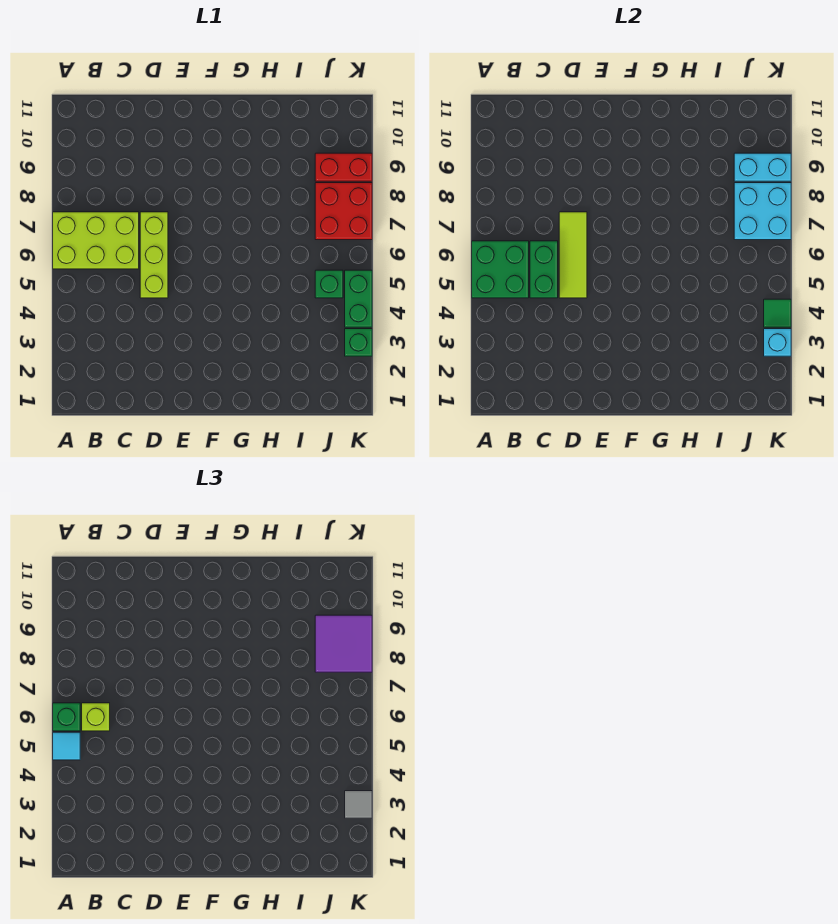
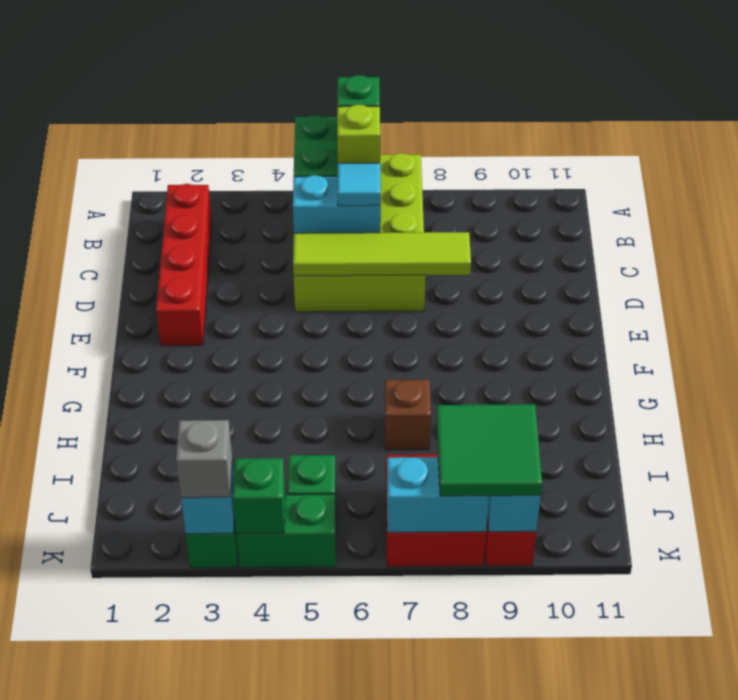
cyan 1x1 tile [53,732,80,760] -> cyan 1x1 tile moved to [338,163,381,206]
none -> red 1x4 brick [156,184,212,346]
green 1x2 brick [530,241,558,298] -> cyan 1x2 brick [293,175,381,233]
lime 1x3 tile [559,212,587,298] -> lime 1x4 tile [293,232,471,276]
none -> brown 1x1 brick [385,380,431,450]
cyan 2x2 brick [734,183,791,240] -> cyan 1x2 brick [387,457,489,532]
purple 2x2 tile [315,615,372,672] -> green 2x2 tile [437,404,542,496]
grey 1x1 tile [345,791,372,818] -> grey 1x1 brick [176,420,232,498]
green 1x1 tile [764,299,791,327] -> green 1x1 brick [233,458,285,533]

